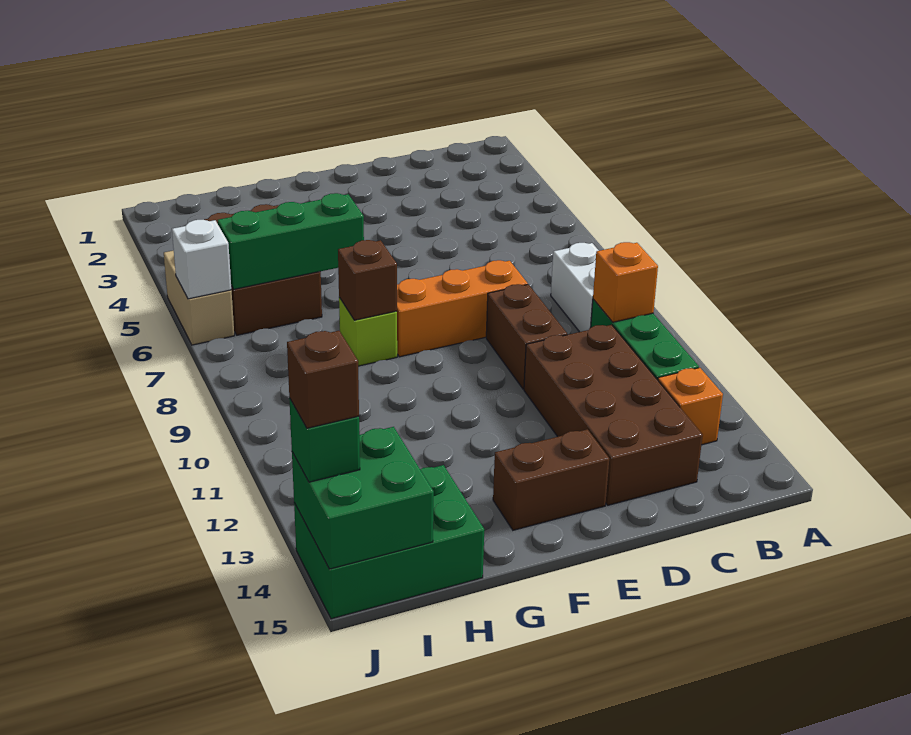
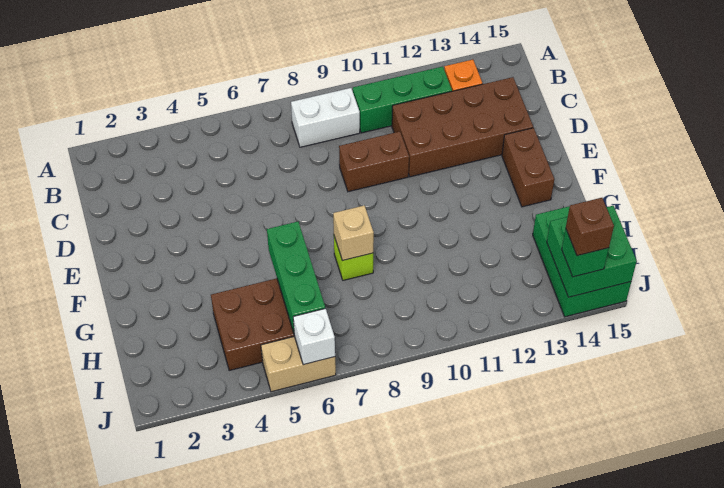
orange 1x1 brick [593,242,658,322] -> none
orange 1x3 brick [397,260,528,357] -> none
brown 1x1 brick [338,240,397,320] -> tan 1x1 brick [333,206,374,261]

